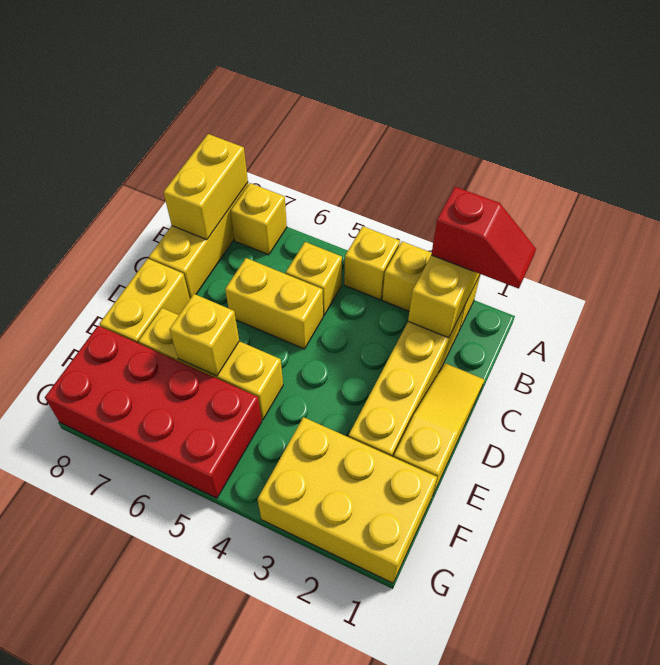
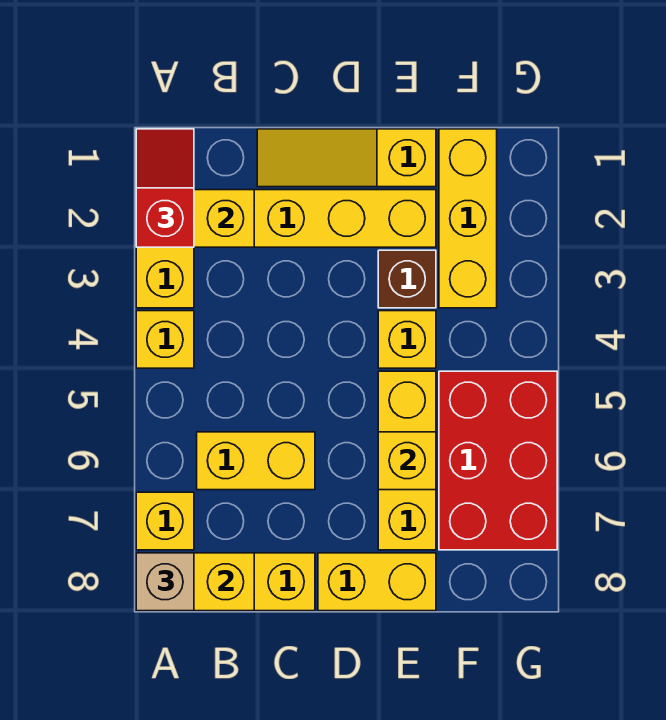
none -> tan 1x1 brick [136,553,194,611]
yellow 1x1 brick [286,242,342,316] -> yellow 1x1 brick moved to [378,311,436,368]
yellow 1x2 brick [225,258,323,349] -> yellow 1x2 brick turned to [197,432,315,490]
none -> brown 1x1 brick [378,250,436,308]
yellow 2x3 brick [258,417,437,583] -> yellow 1x3 brick [439,129,497,308]
red 2x4 brick [45,326,262,498] -> red 2x3 brick [439,371,557,550]

